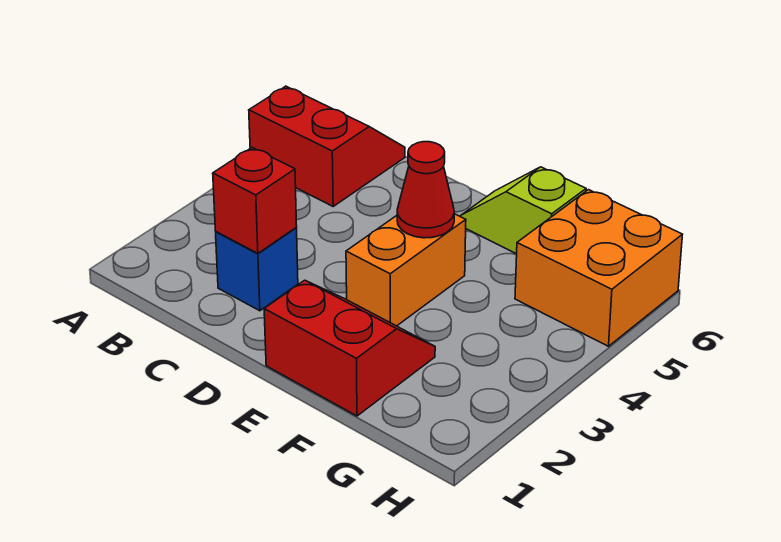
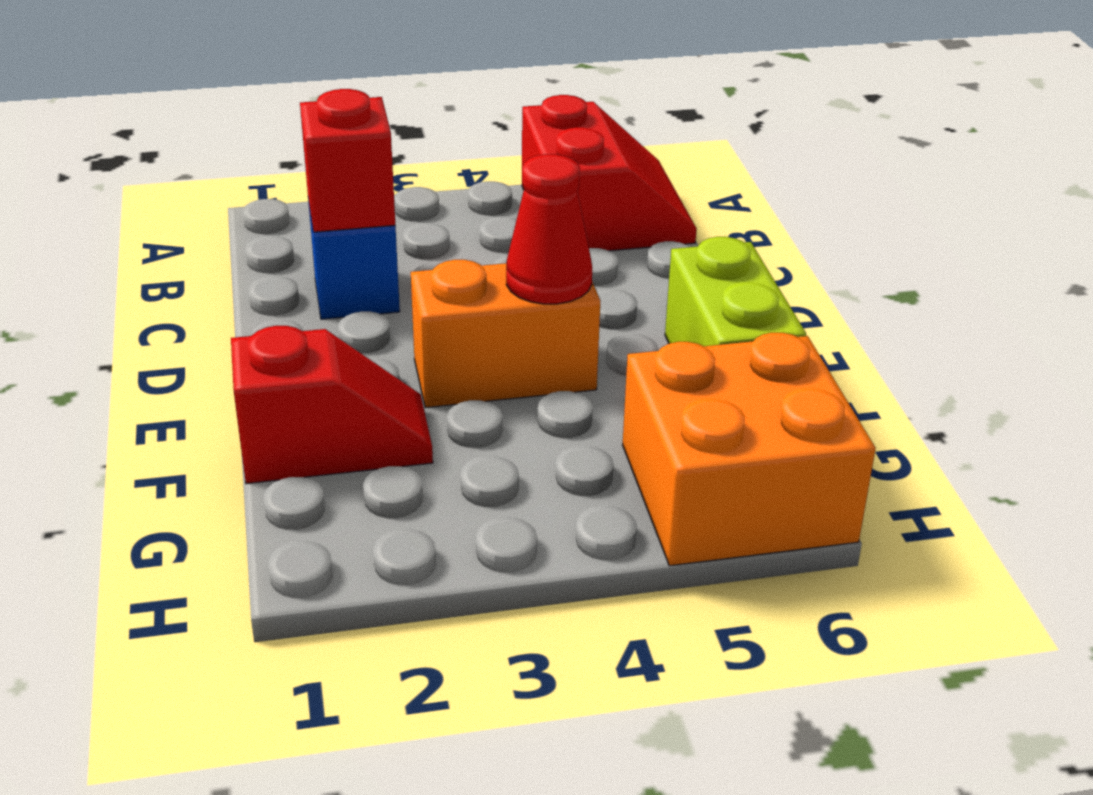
red 2x2 slope [264,280,435,416] -> red 1x2 slope [231,326,433,484]
lime 1x2 slope [460,167,586,254] -> lime 1x2 brick [665,237,806,346]

